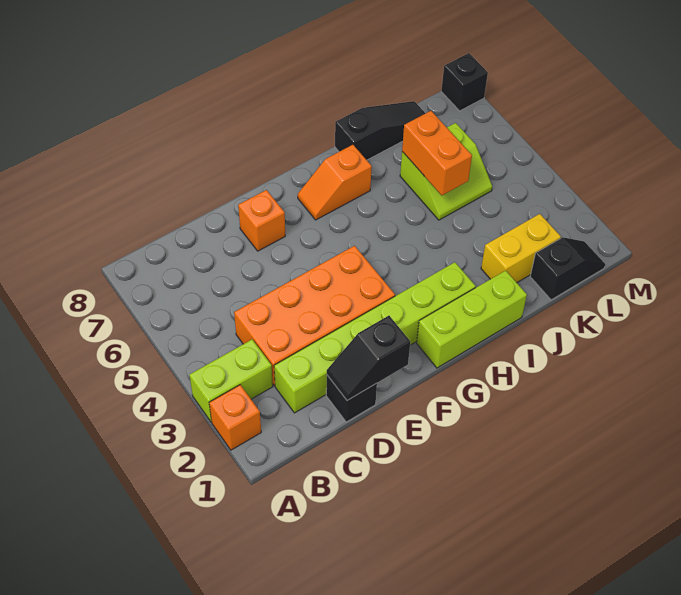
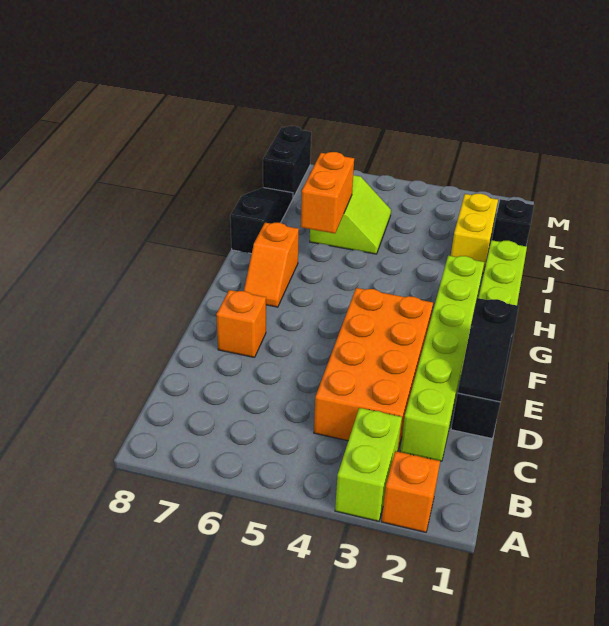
orange 1x2 brick [402,111,472,195] -> orange 1x2 brick turned to [301,152,354,234]
black 1x1 brick [441,53,488,111] -> black 1x2 brick [263,126,311,197]

